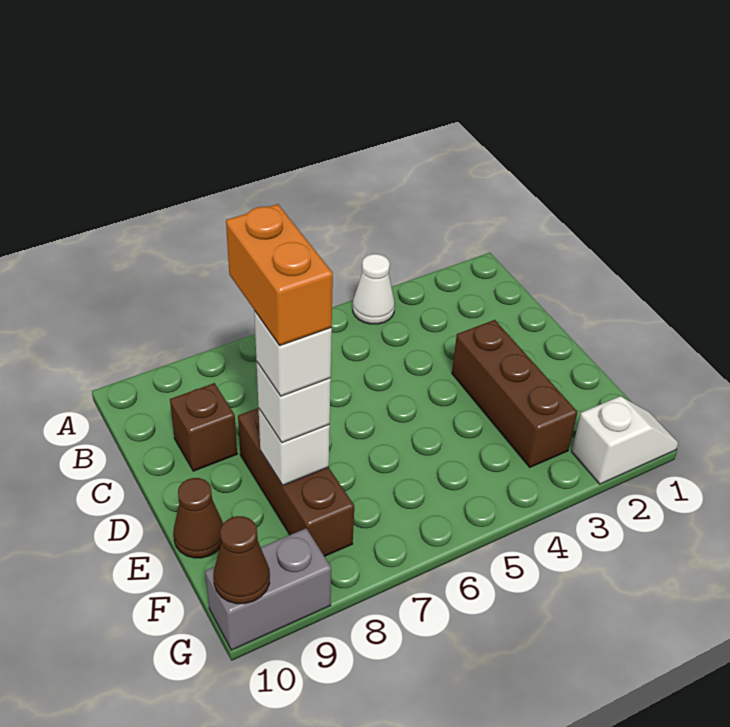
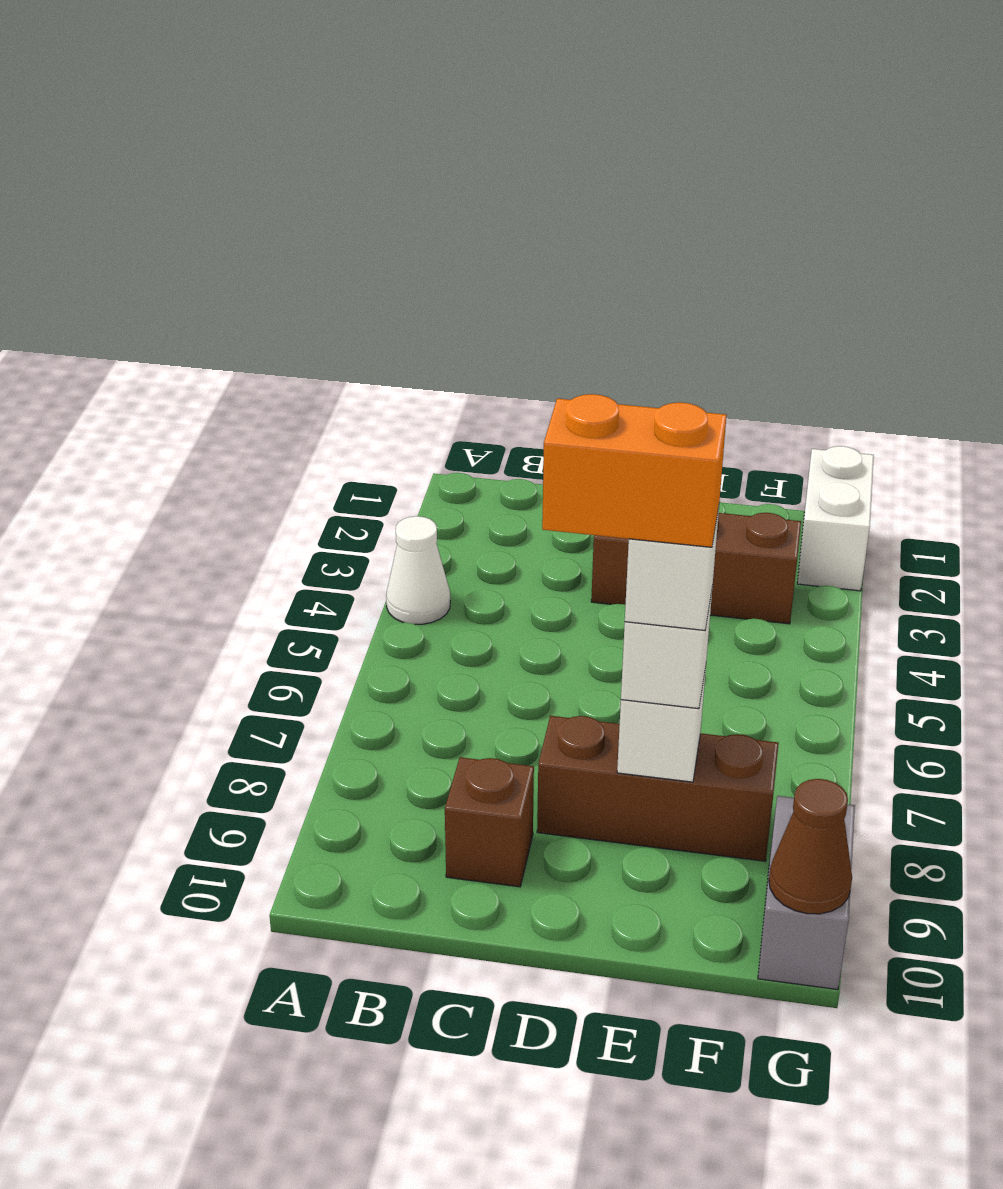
brown 1x1 cone [173,478,223,558] -> none
white 1x2 slope [571,396,678,484] -> white 1x2 brick [797,446,874,591]

